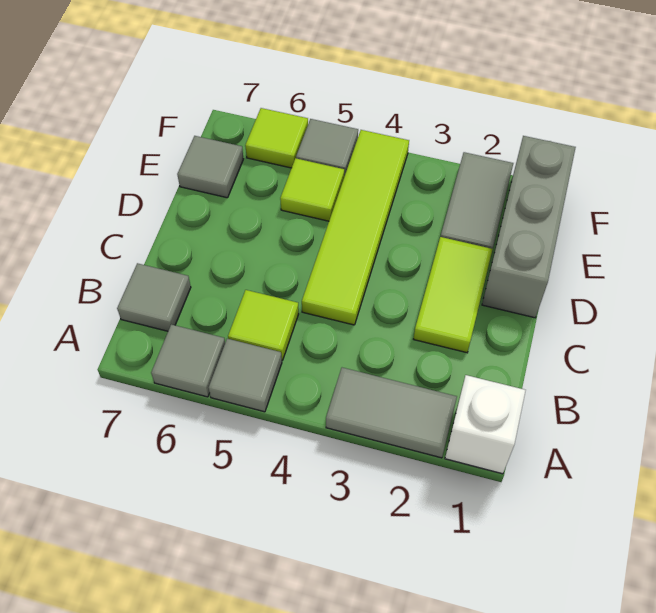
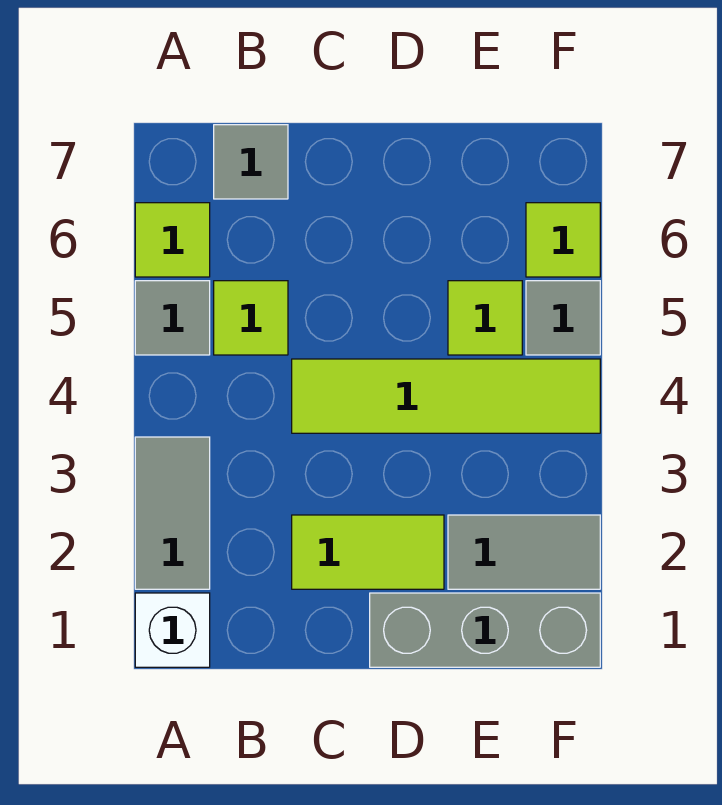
grey 1x1 tile [151,325,225,397] -> lime 1x1 tile [135,203,210,277]
grey 1x1 tile [177,136,243,198] -> none

